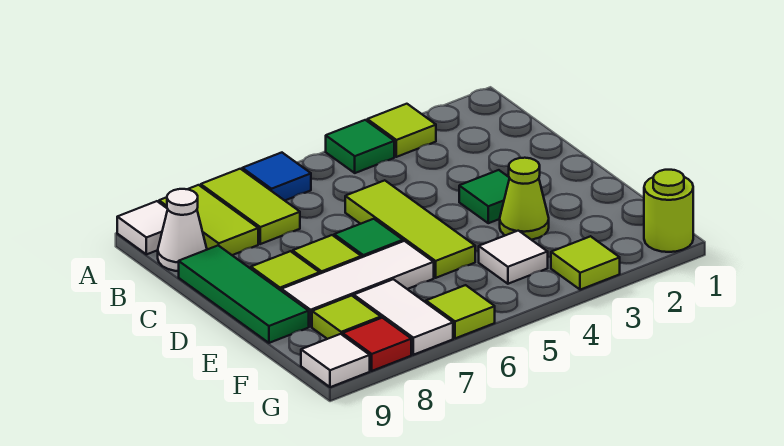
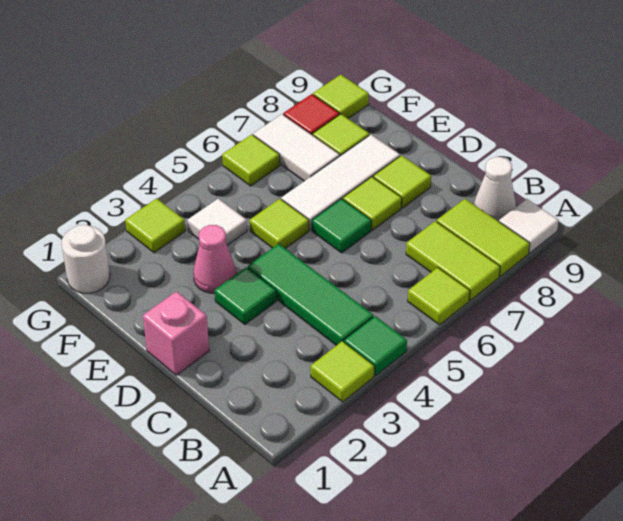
blue 1x1 tile [242,153,311,200] -> lime 1x1 tile [408,268,470,325]
lime 1x3 tile [345,180,475,278] -> lime 1x1 tile [250,199,309,249]
green 1x3 tile [179,245,309,343] -> green 1x3 tile moved to [248,244,373,346]
none -> pink 1x1 brick [143,291,209,375]
lime 1x1 cone [500,158,549,240] -> pink 1x1 cone [193,225,236,293]
lime 1x1 round brick [644,170,693,252] -> white 1x1 round brick [62,225,110,293]
white 1x1 tile [301,334,370,387] -> lime 1x1 tile [313,75,369,119]

